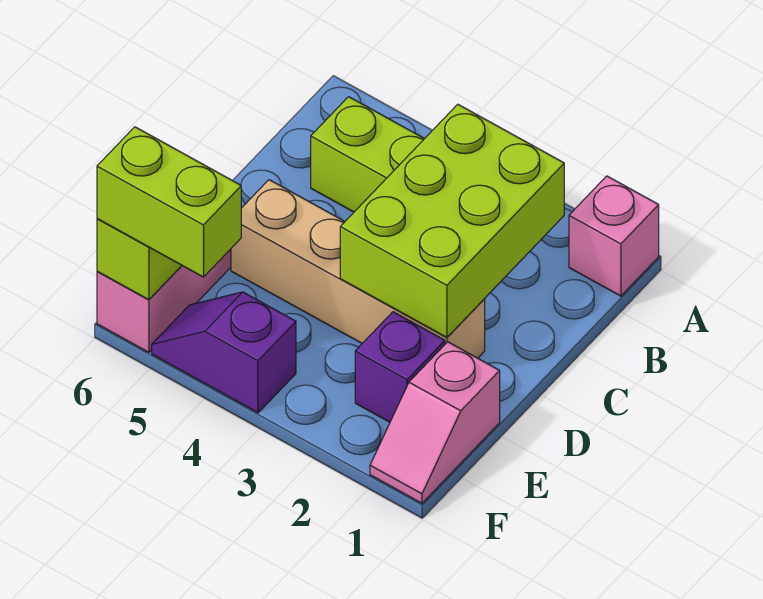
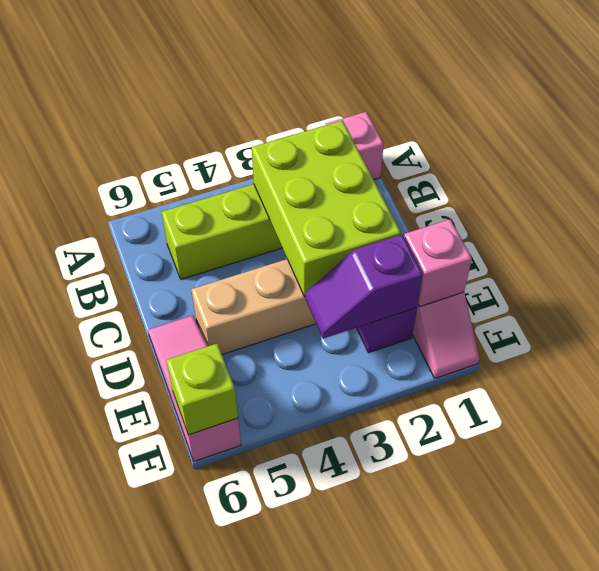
none -> pink 1x1 brick [404,219,472,307]
purple 1x2 slope [152,292,296,413] -> purple 1x2 slope moved to [305,235,423,338]
lime 1x2 brick [97,127,241,277] -> none

